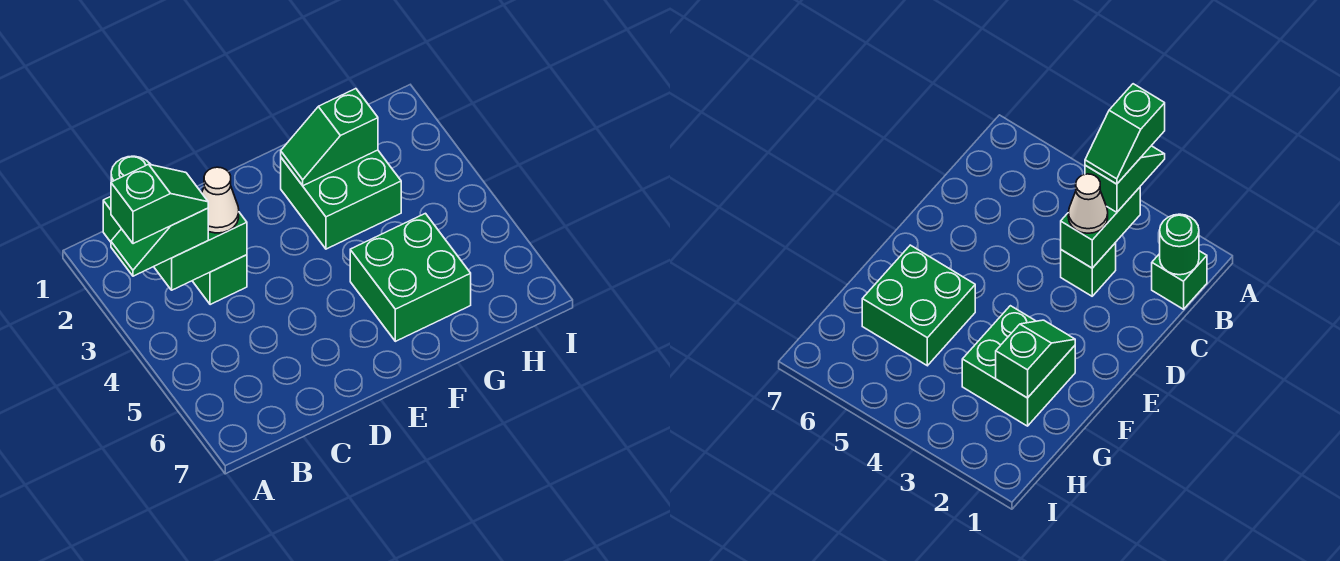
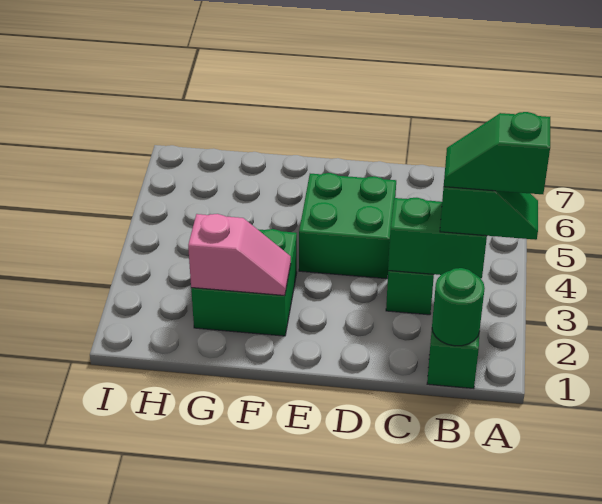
white 1x1 cone [202,167,239,233] -> none
green 1x2 slope [281,89,378,186] -> pink 1x2 slope [188,214,291,296]
green 2x2 brick [350,213,471,341] -> green 2x2 brick moved to [299,173,396,279]

